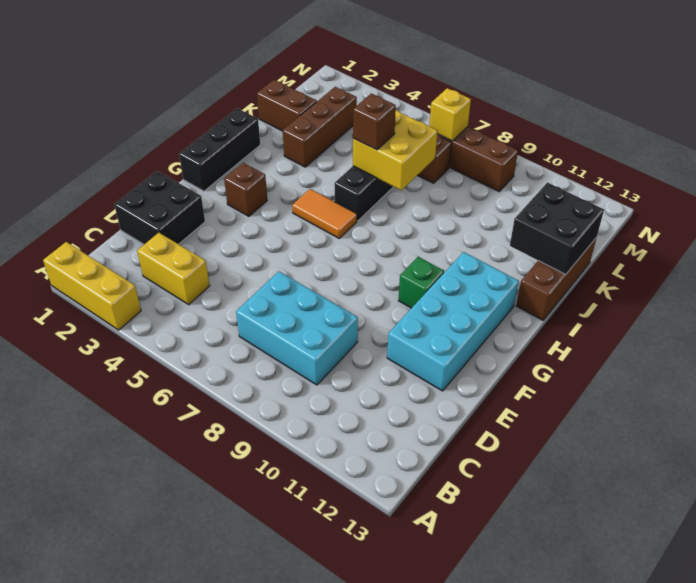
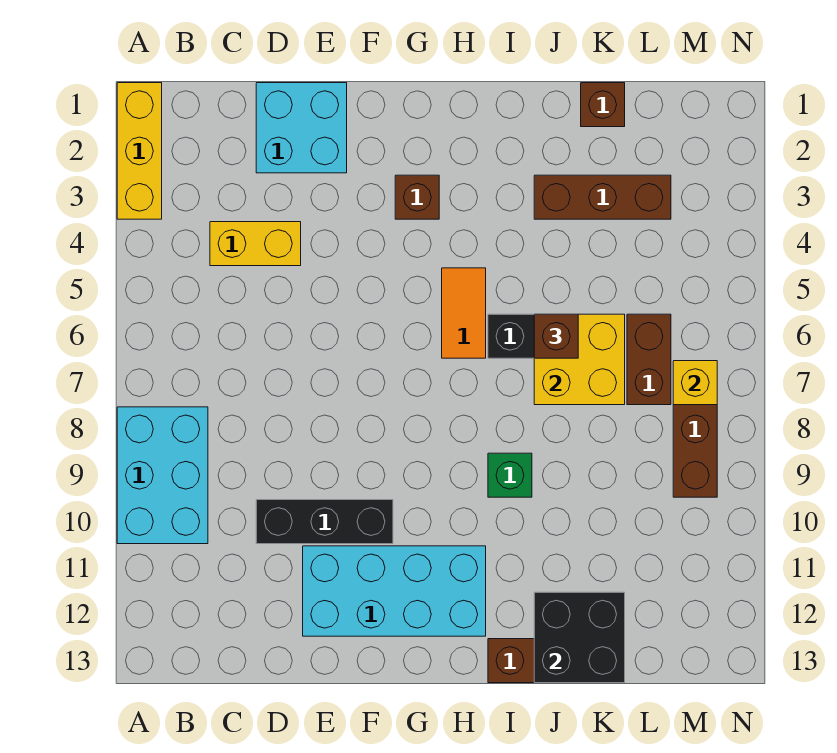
yellow 1x2 brick [137,233,210,305] -> yellow 1x2 brick turned to [210,222,301,266]
cyan 2x3 brick [236,271,358,385] -> cyan 2x3 brick moved to [117,407,208,544]
black 2x2 brick [114,171,205,244] -> cyan 2x2 brick [256,83,347,173]
black 1x3 brick [179,108,260,191] -> black 1x3 brick moved to [256,500,393,544]
green 1x1 brick [399,257,444,308] -> green 1x1 brick moved to [488,453,532,497]
brown 1x2 brick [257,80,317,131] -> brown 1x1 brick [581,83,625,127]

